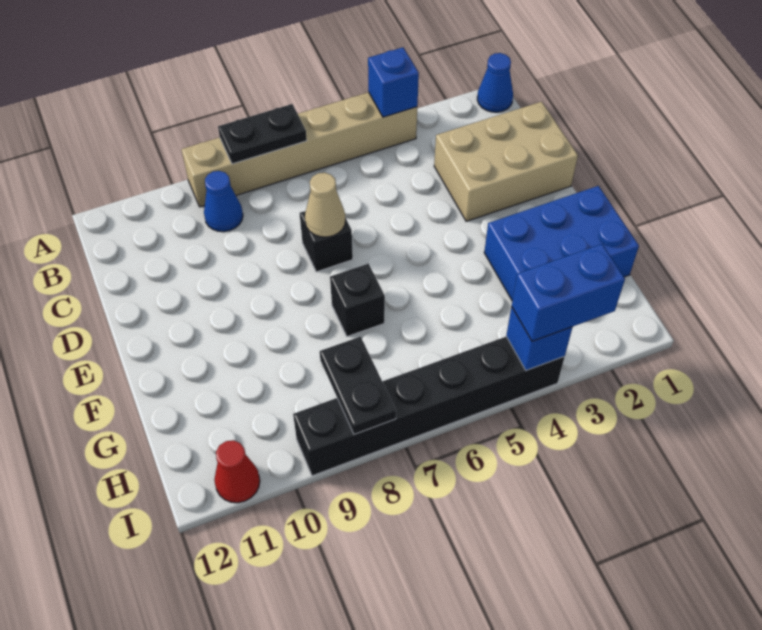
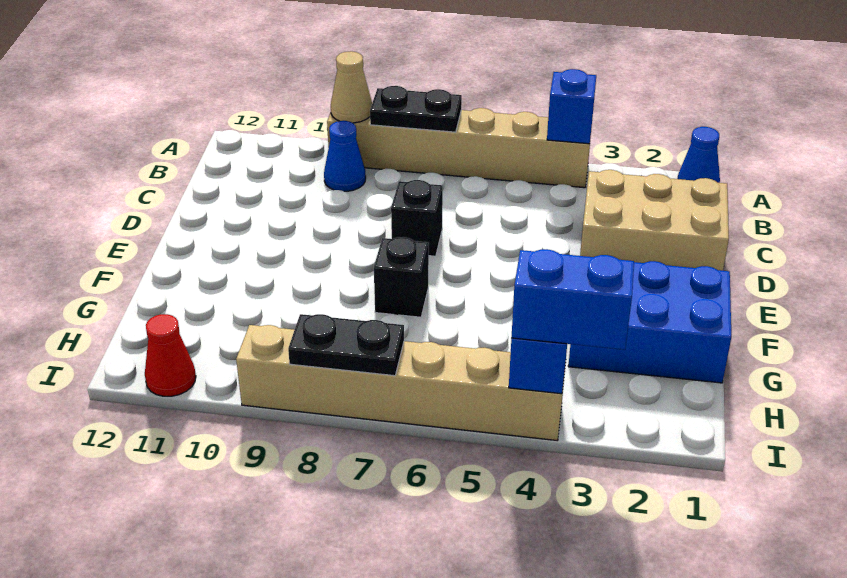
tan 1x1 cone [305,173,346,237] -> tan 1x1 cone moved to [331,51,372,123]
black 1x2 plate [320,337,396,434] -> black 1x2 plate turned to [288,314,404,376]
black 1x6 brick [293,337,564,476] -> tan 1x6 brick [236,325,565,440]

